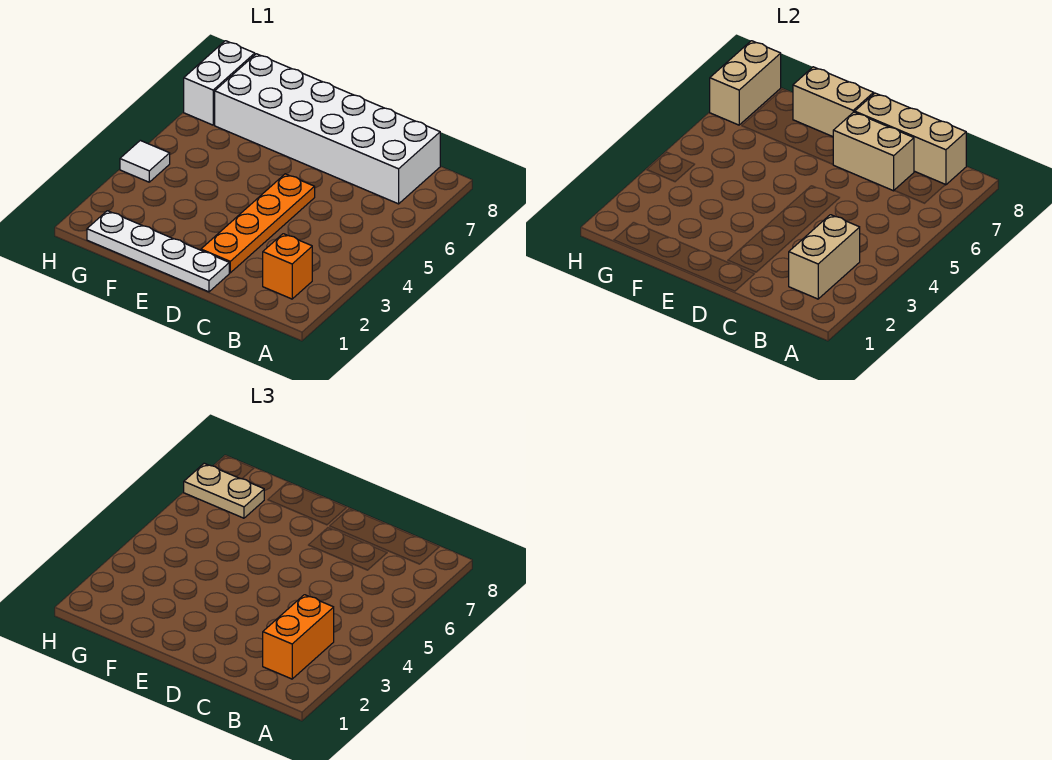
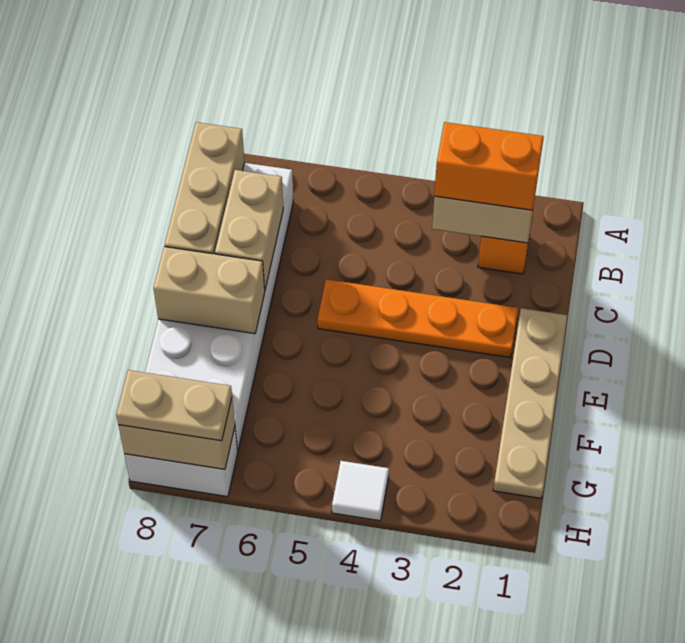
white 1x4 plate [87,211,229,292] -> tan 1x4 plate [493,308,568,499]
tan 1x2 brick [793,67,874,137] -> tan 1x2 brick turned to [154,247,265,334]
tan 1x2 plate [184,463,264,518] -> tan 1x2 plate turned to [116,370,232,441]

